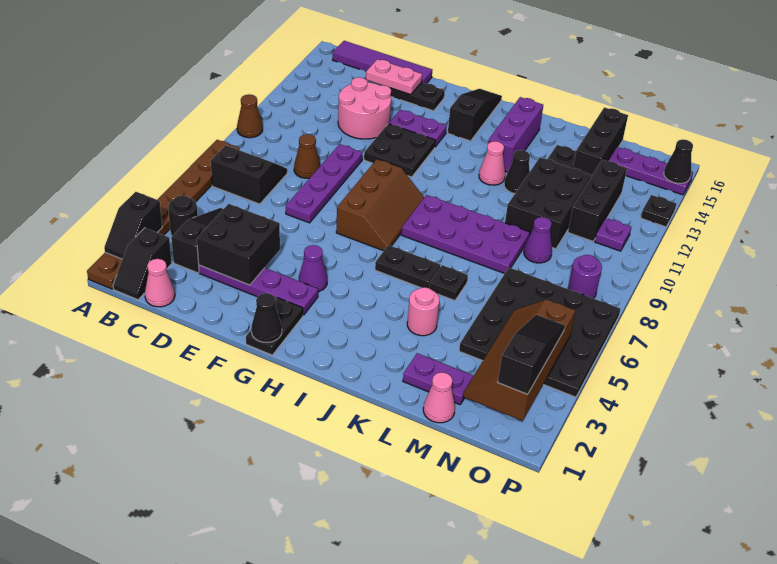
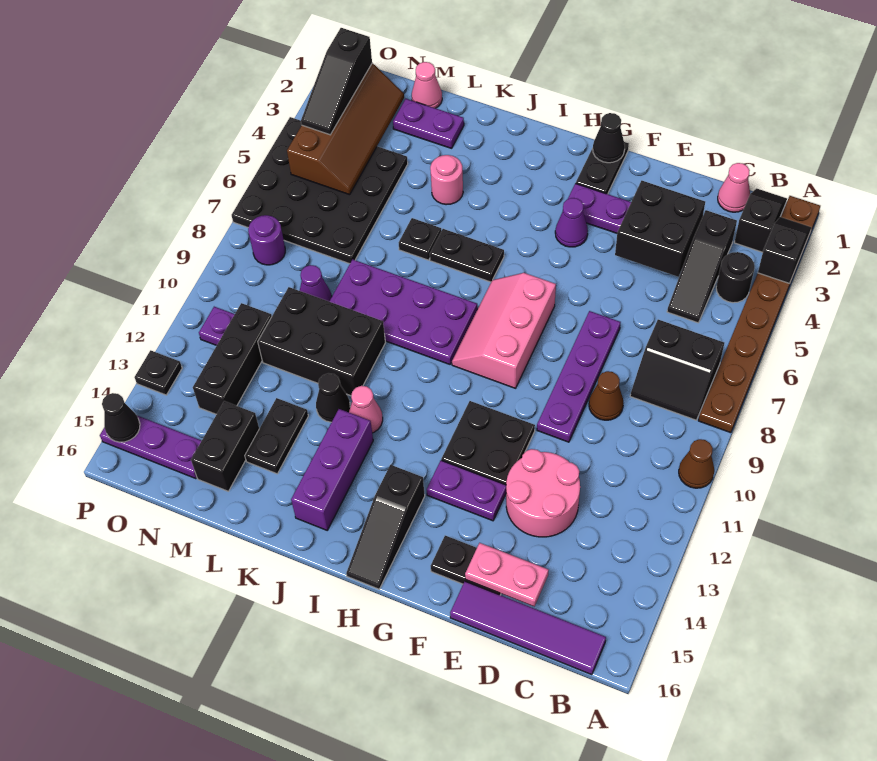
brown 2x3 slope [336,159,424,251] -> pink 2x3 slope [452,273,556,388]
black 2x3 brick [505,158,591,249] -> black 2x3 brick turned to [258,287,385,396]
black 1x3 brick [573,107,628,177] -> black 1x2 brick [191,401,259,491]

